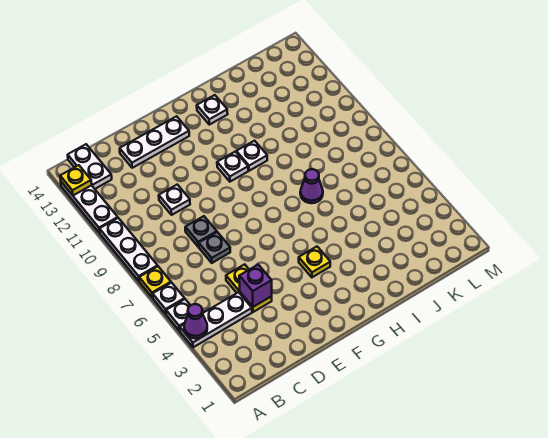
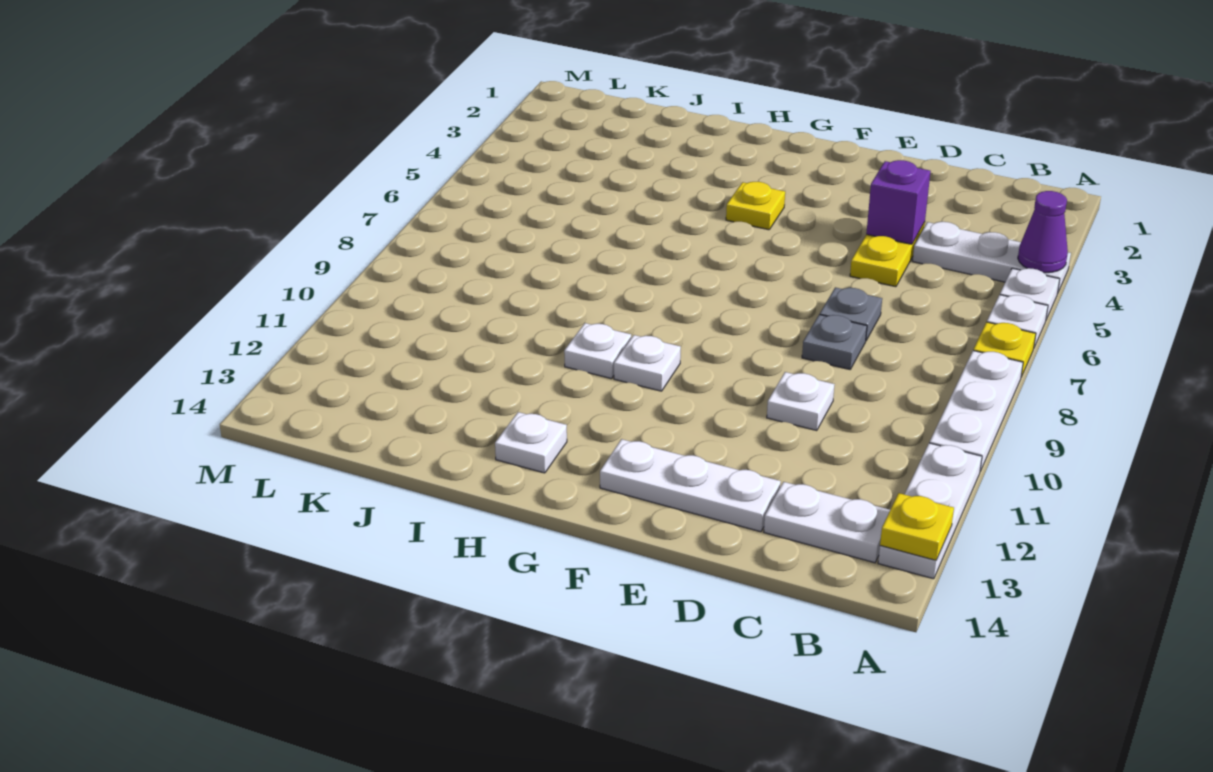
white 1x2 plate [68,144,112,189] -> white 1x2 plate turned to [764,482,890,563]
purple 1x1 cone [300,169,323,203] -> none

